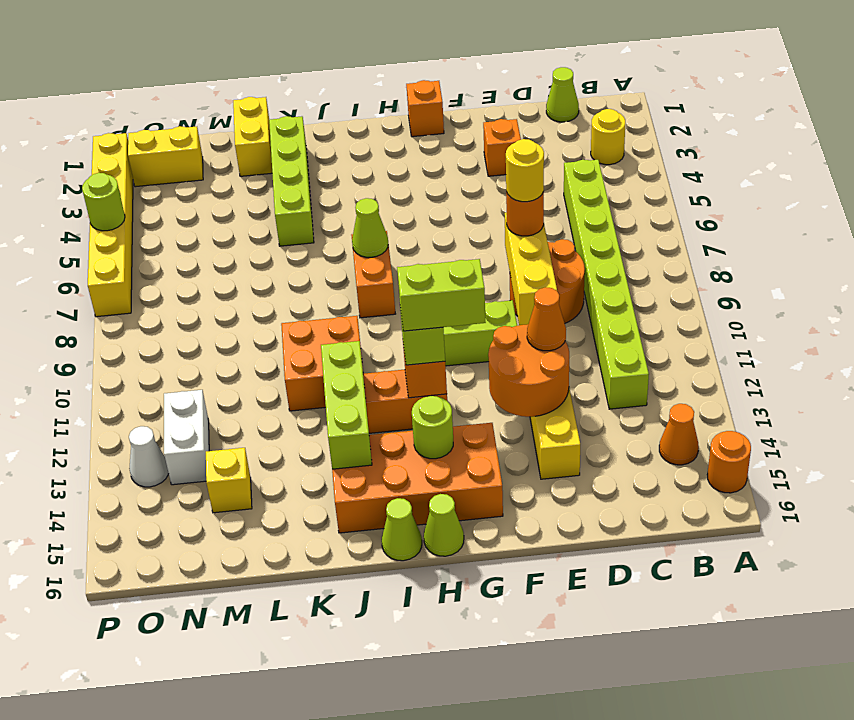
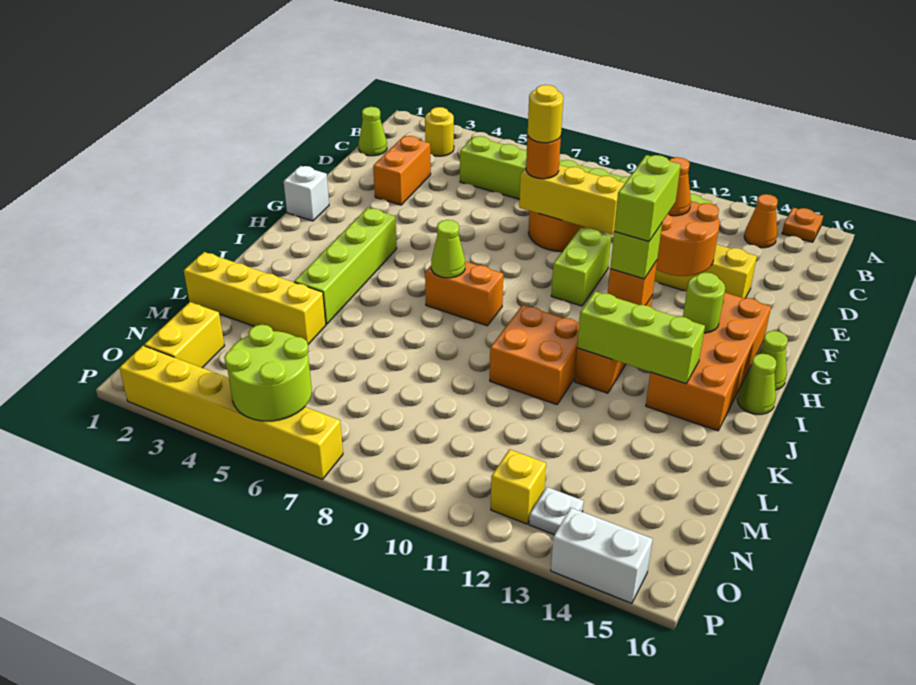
orange 1x1 round brick [707,431,751,493] -> orange 1x1 plate [782,208,823,242]
orange 1x1 brick [483,119,521,176] -> orange 1x2 brick [373,136,431,205]
orange 1x1 brick [406,80,444,137] -> white 1x1 brick [284,166,329,221]
lime 1x4 brick [269,116,314,246] -> lime 1x4 brick turned to [294,208,397,324]
yellow 1x2 brick [233,97,272,176] -> yellow 1x4 brick [184,252,326,344]
yellow 1x1 brick [206,448,252,513] -> yellow 1x1 brick moved to [491,449,546,524]
white 1x2 brick [164,390,209,485] -> white 1x2 brick moved to [551,508,653,603]
white 1x1 cone [129,426,169,487] -> white 1x1 plate [529,487,584,535]
lime 1x1 round brick [82,173,125,231] -> lime 2x2 round brick [224,325,312,421]

